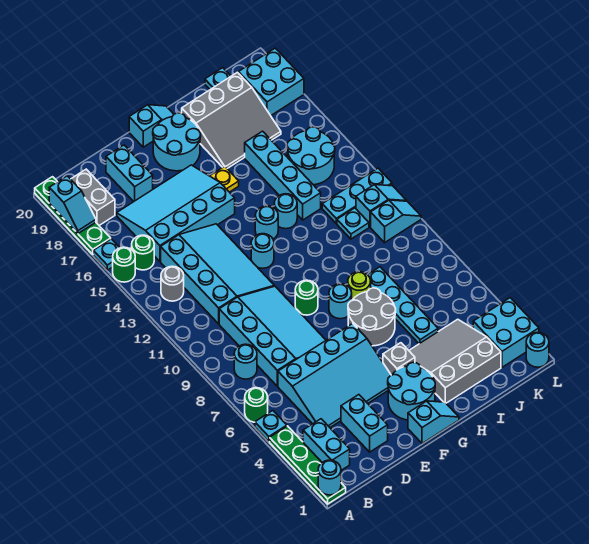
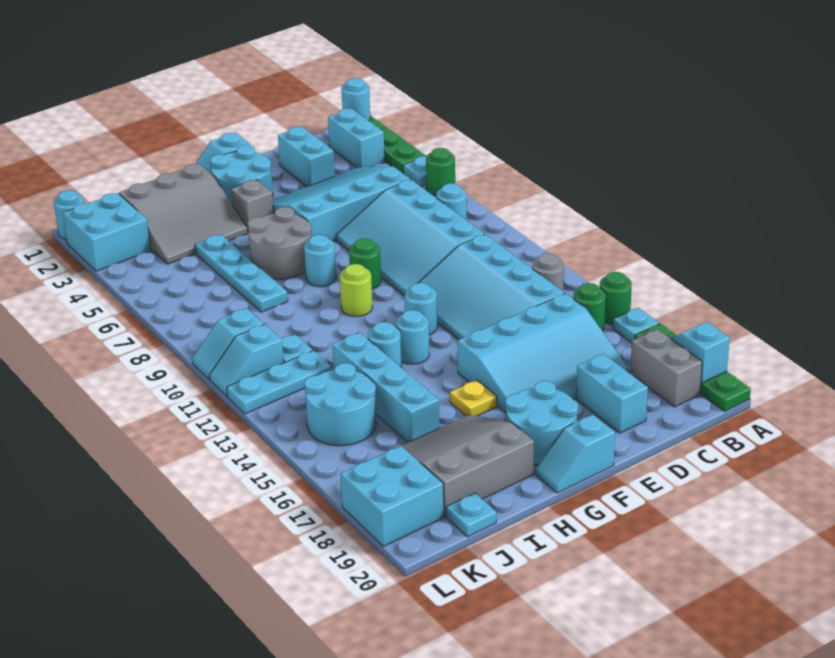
lime 1x1 round brick [348,272,371,300] -> lime 1x1 round brick moved to [340,264,372,317]

